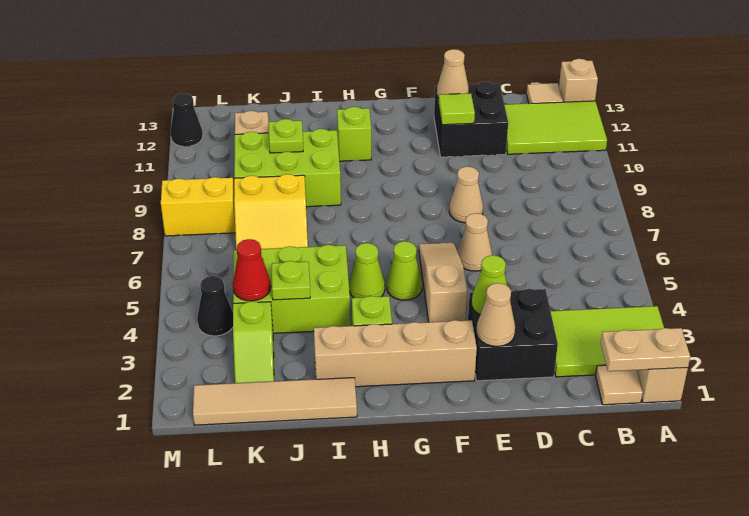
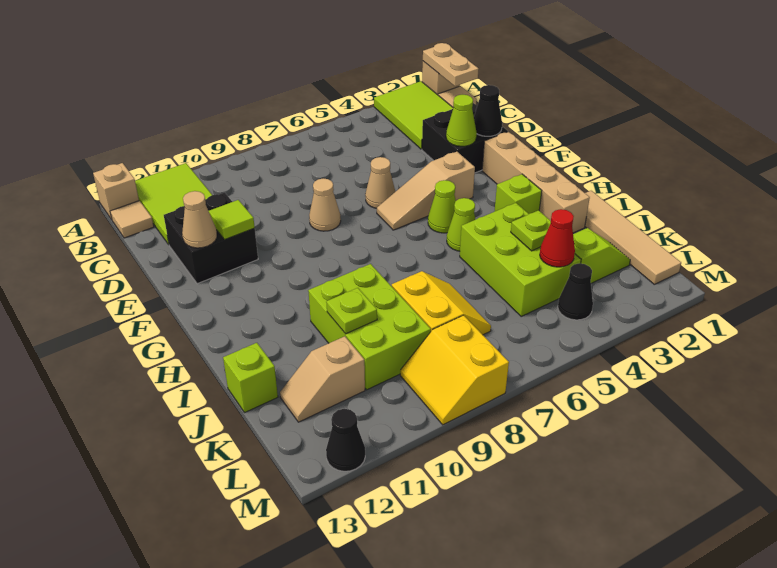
tan 1x1 cone [476,283,515,346] -> black 1x1 cone [474,85,502,136]
lime 1x1 brick [337,107,371,161] -> lime 1x1 brick moved to [223,343,278,412]

